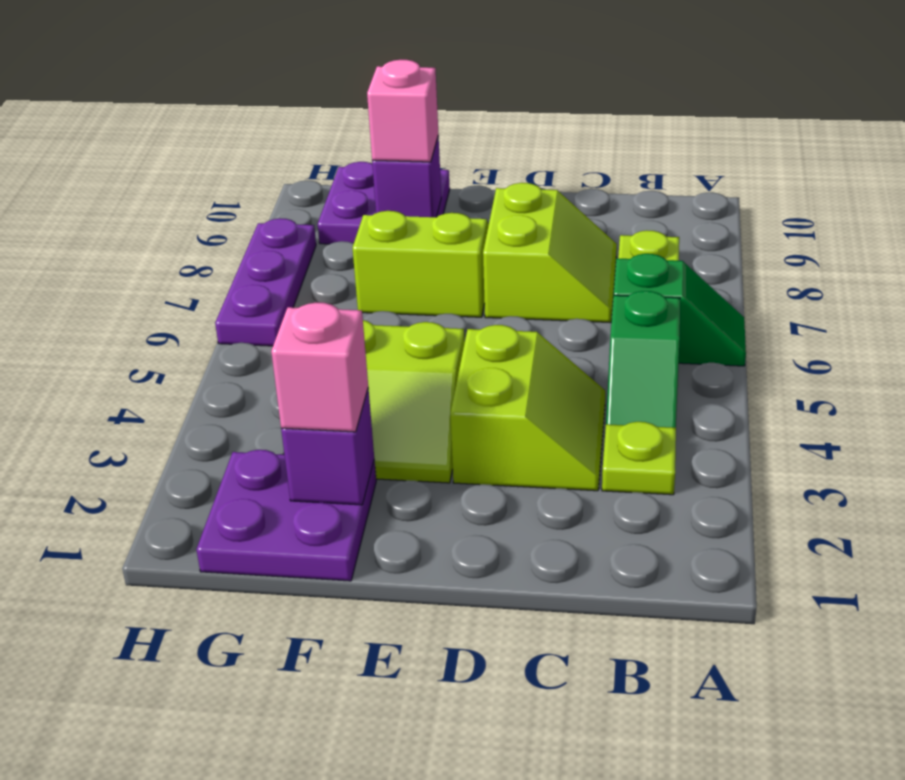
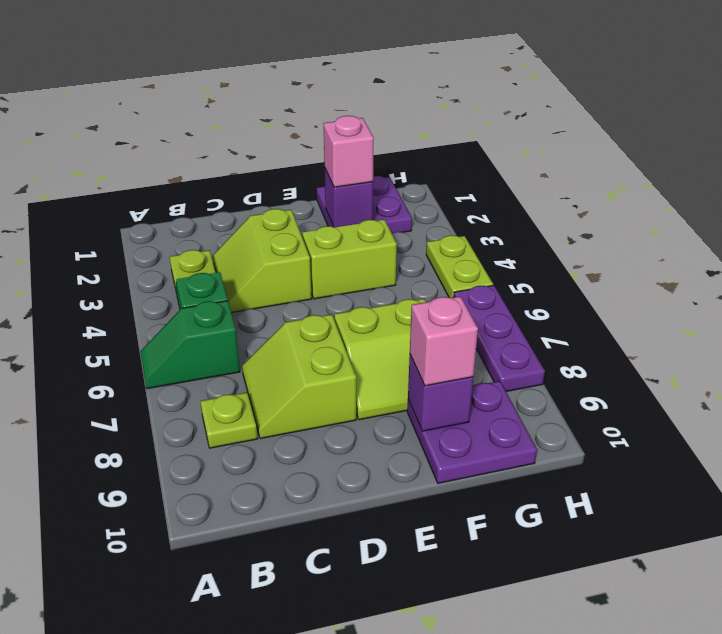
none -> lime 1x2 plate [426,235,493,298]

